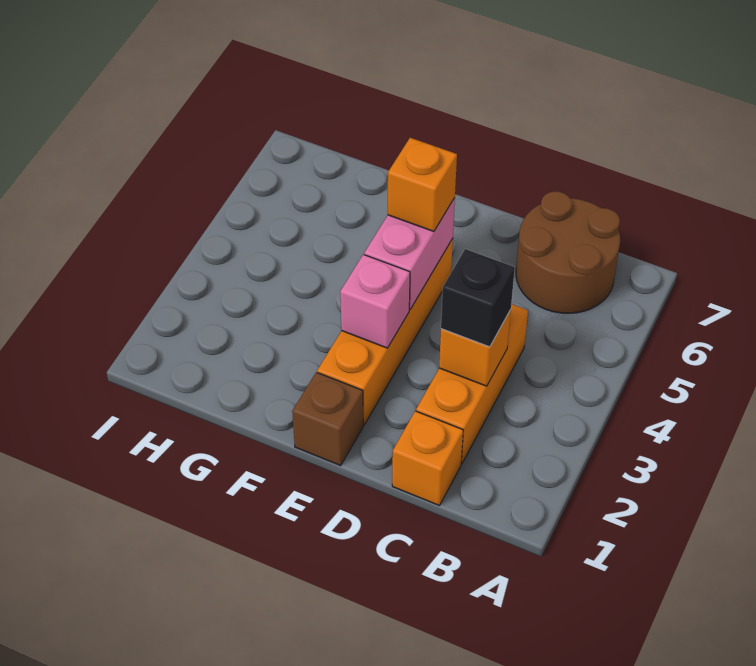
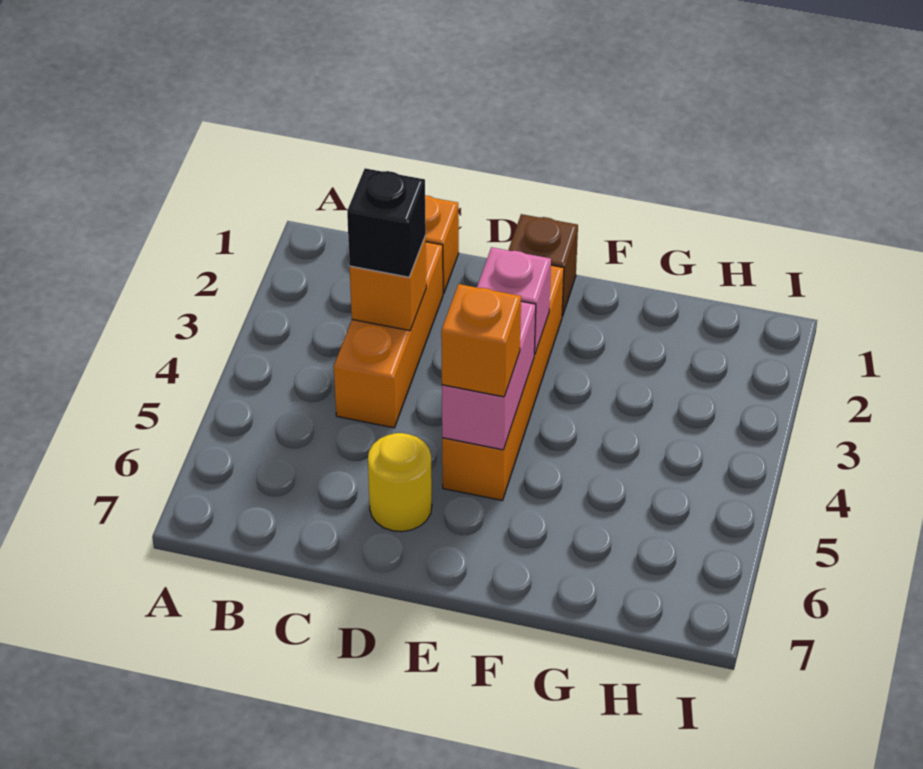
brown 2x2 round brick [516,191,620,313] -> none
none -> yellow 1x1 round brick [368,433,432,532]

